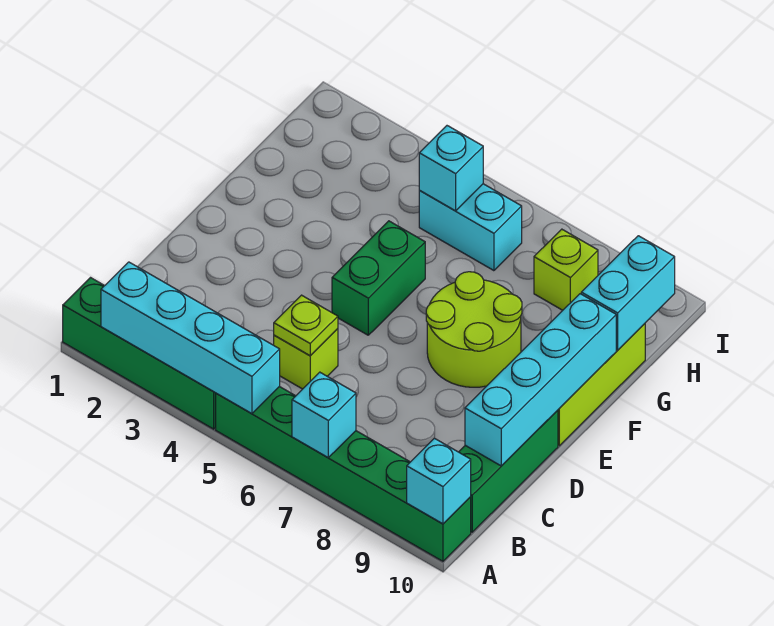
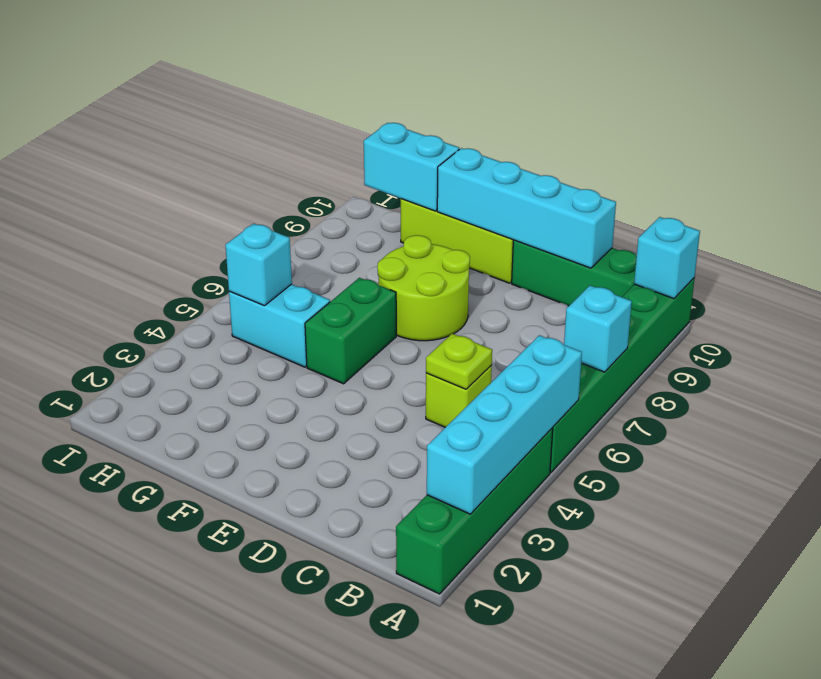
green 1x2 brick [332,221,425,335] -> green 1x2 brick turned to [305,278,396,384]
cyan 1x2 brick [419,184,522,271] -> cyan 1x2 brick turned to [229,284,330,367]
lime 1x1 brick [534,229,598,310] -> none

